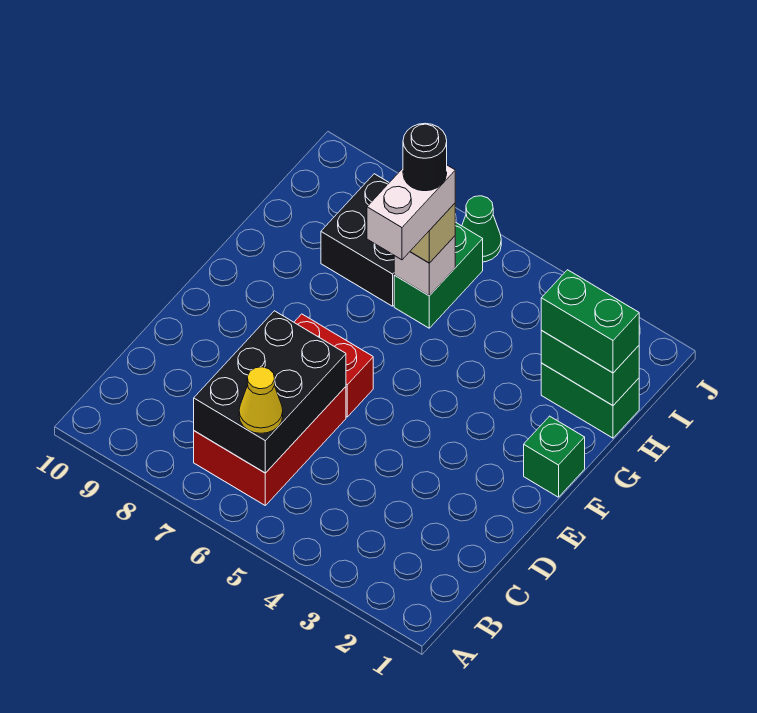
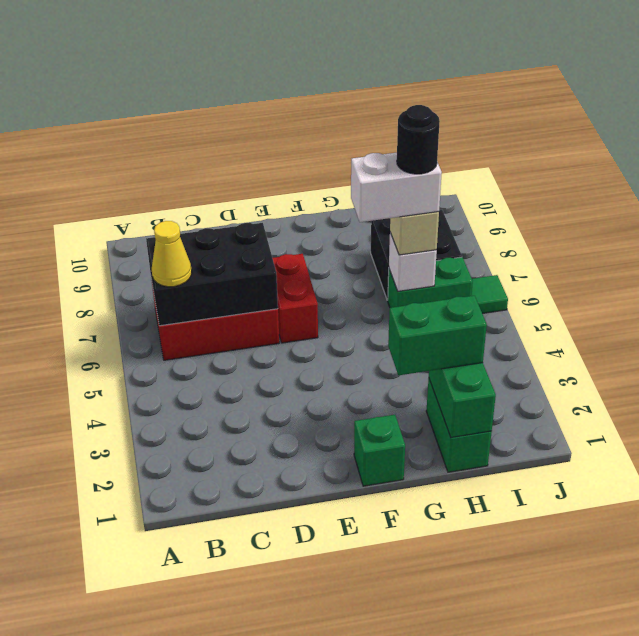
green 1x2 brick [541,270,639,373] -> green 1x2 brick turned to [388,296,487,375]
green 1x1 cone [462,196,501,262] -> green 1x1 tile [471,275,508,314]

